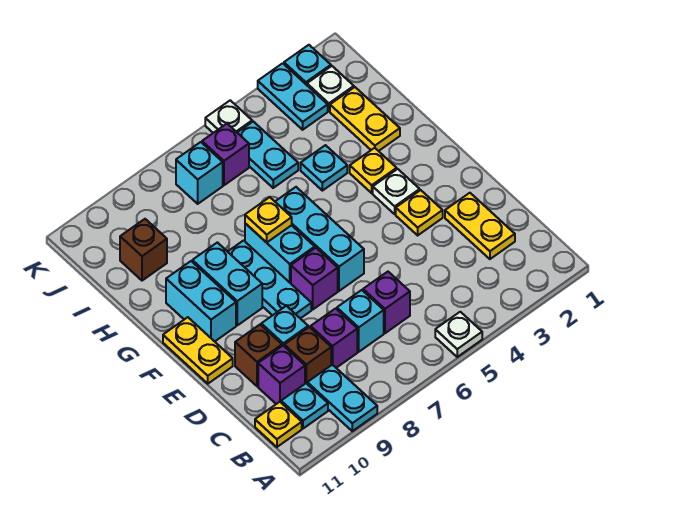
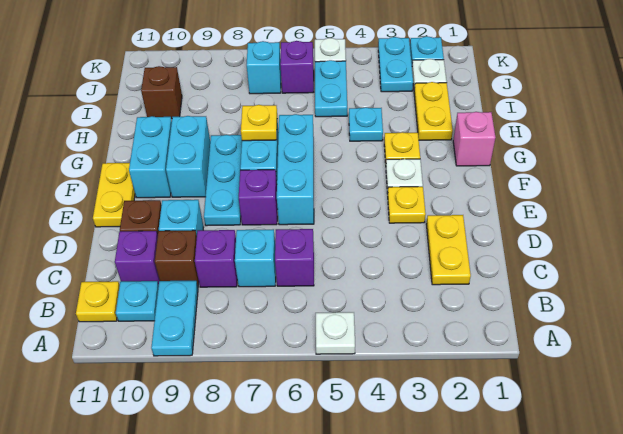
none -> pink 1x1 brick [453,112,496,166]

